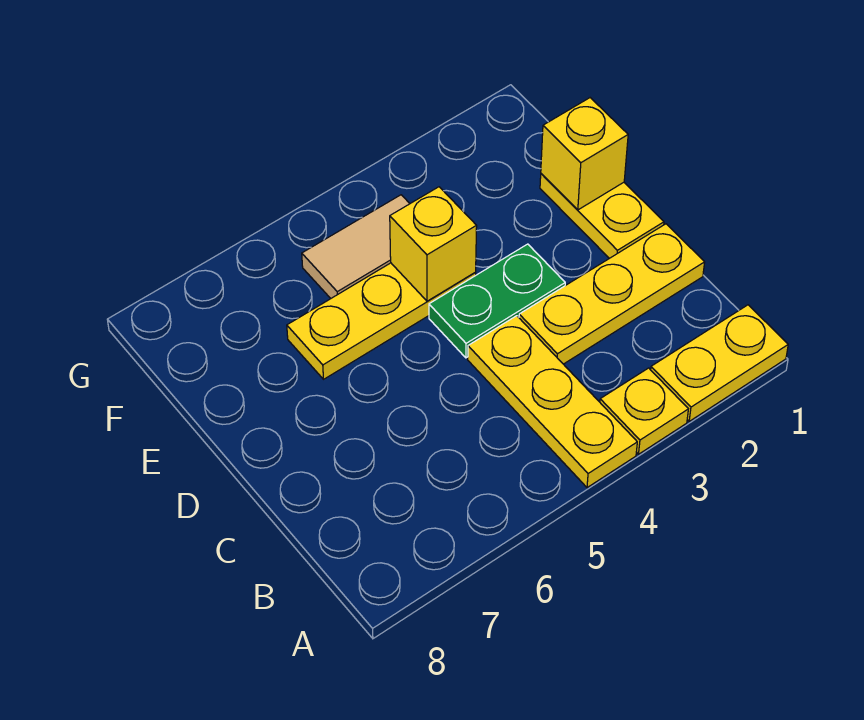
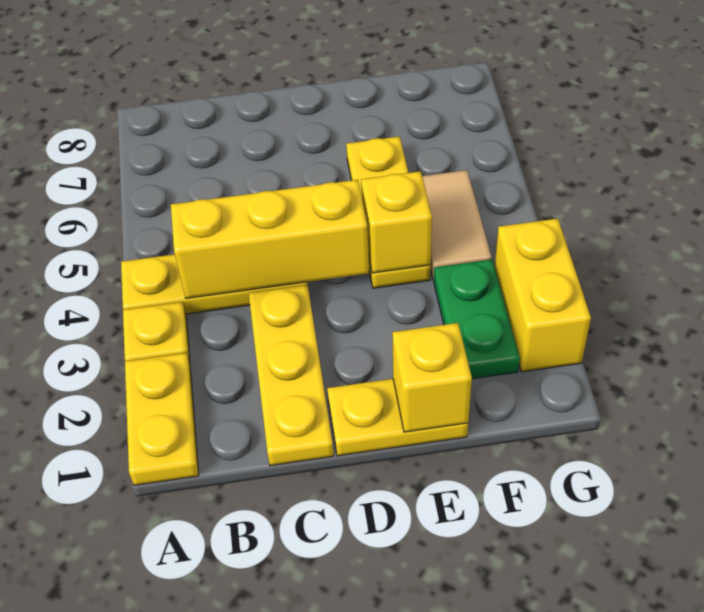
none -> yellow 1x3 brick [171,180,369,298]
green 1x2 plate [429,244,565,358] -> green 1x2 plate moved to [434,260,520,379]
none -> yellow 1x2 brick [495,219,591,372]

